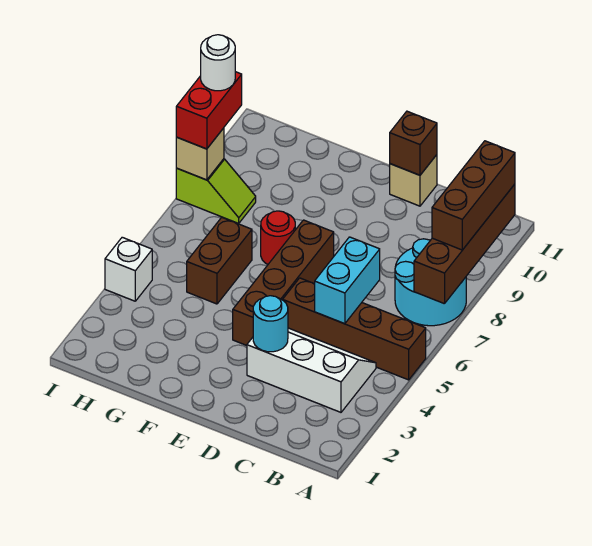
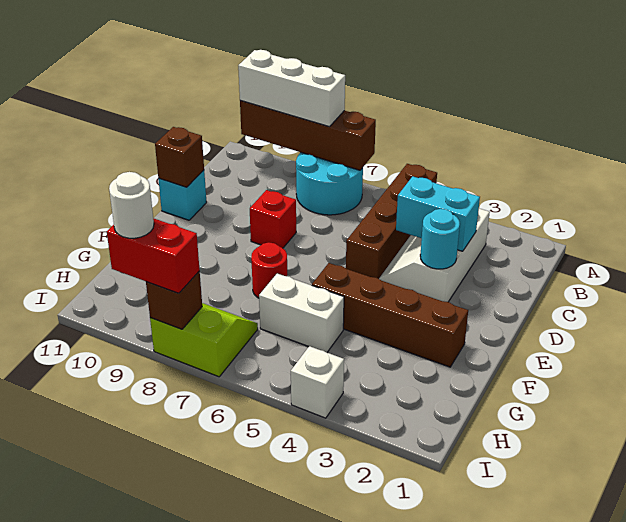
brown 1x3 brick [432,141,515,250] -> white 1x3 brick [238,50,345,127]
cyan 1x2 brick [315,237,380,324] -> cyan 1x2 brick moved to [396,176,480,251]
none -> red 1x1 brick [250,190,296,248]
tan 1x1 brick [390,155,437,206] -> cyan 1x1 brick [158,170,207,220]
brown 1x4 brick [233,220,334,345] -> brown 1x4 brick moved to [312,263,468,367]
brown 1x2 brick [187,217,252,304] -> white 1x2 brick [259,274,344,352]
lime 1x2 slope [176,159,256,224] -> lime 2x2 slope [150,303,258,377]
tan 1x1 brick [176,128,224,180] -> brown 1x1 brick [146,271,202,329]

